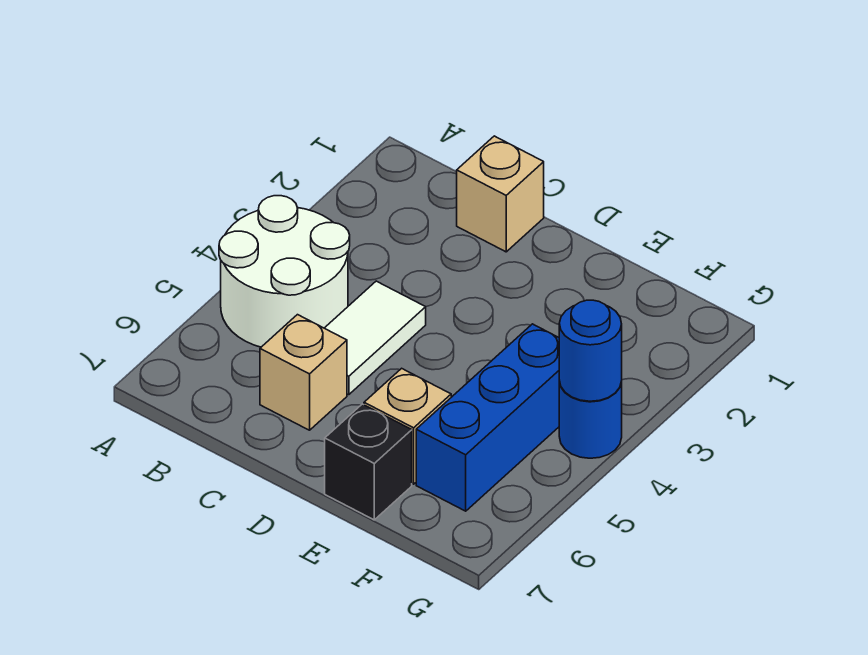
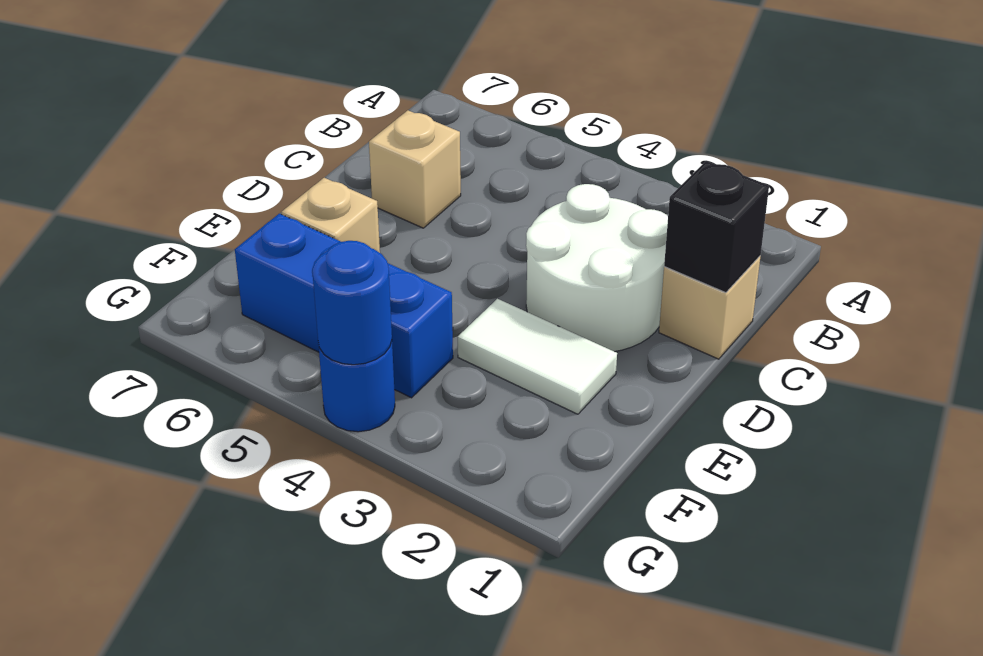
white 2x2 round brick [219,196,350,347] -> white 2x2 round brick moved to [526,184,668,352]
white 1x2 tile [325,281,426,395] -> white 1x2 tile moved to [458,299,617,414]
black 1x1 brick [325,404,412,520] -> black 1x1 brick moved to [664,161,769,293]

